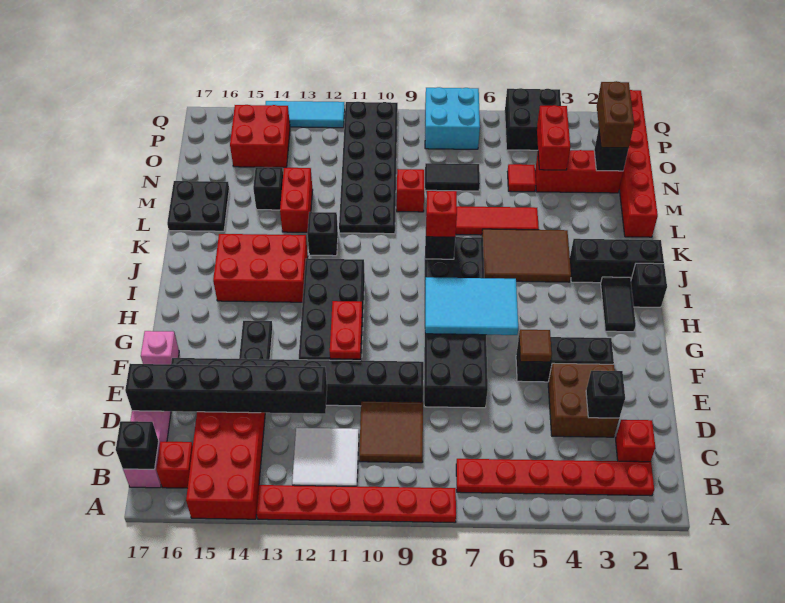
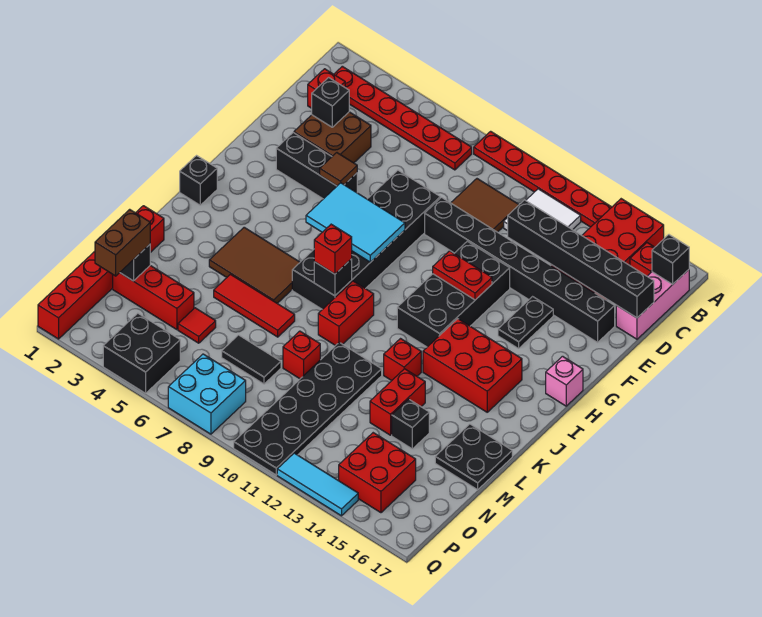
red 1x2 plate [330,301,362,359] -> red 1x2 plate turned to [433,251,492,300]
pink 1x1 brick [141,331,179,364] -> pink 1x1 brick moved to [546,356,583,406]
black 1x2 tile [601,277,636,332] -> none
black 1x3 brick [570,239,664,283] -> none
black 1x1 brick [307,212,338,256] -> red 1x1 brick [384,339,421,381]
red 1x2 brick [537,105,570,170] -> red 1x2 brick moved to [318,281,374,346]

